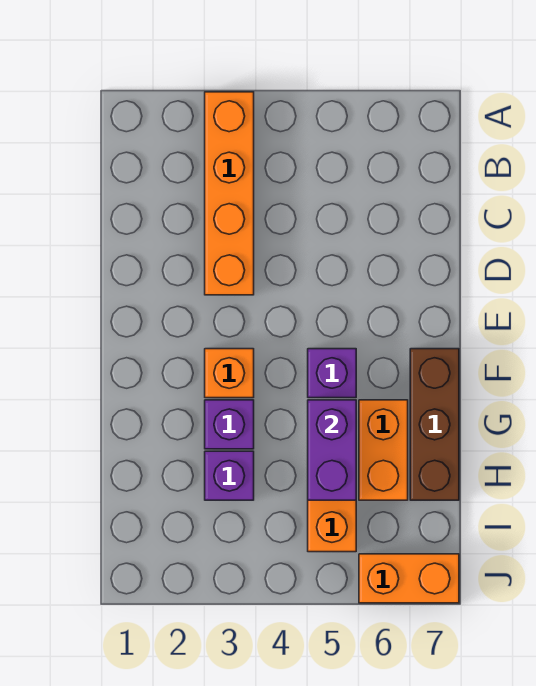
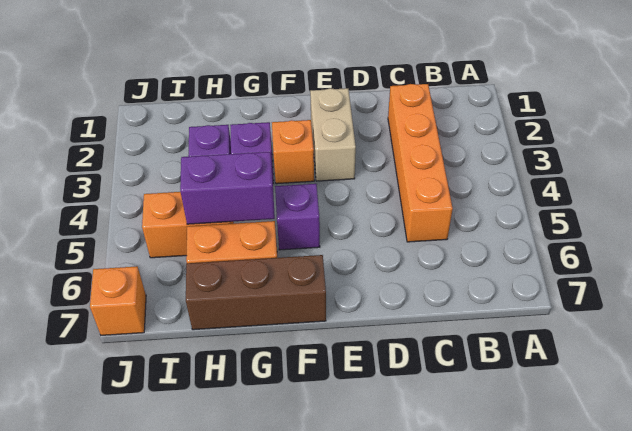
orange 1x4 brick [205,92,254,295] -> orange 1x4 brick turned to [388,84,453,242]
none -> tan 1x2 brick [310,88,356,181]
orange 1x2 brick [359,554,459,603] -> orange 1x1 brick [90,266,146,335]

